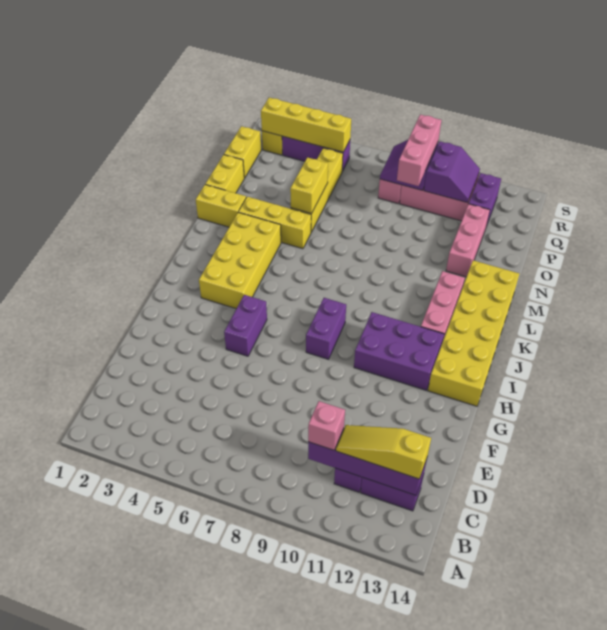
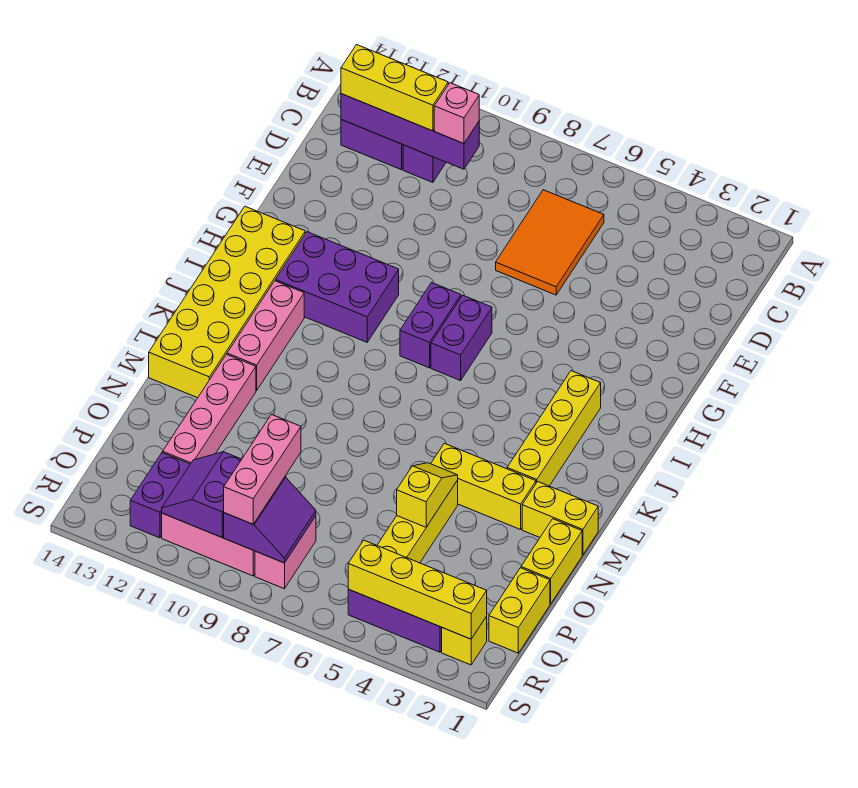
none -> orange 2x3 tile [496,190,604,295]
yellow 1x3 slope [336,425,431,479] -> yellow 1x3 brick [341,45,448,131]
purple 1x2 brick [224,295,267,356] -> purple 1x2 brick moved to [431,295,492,381]
yellow 2x4 brick [199,213,281,309] -> yellow 1x4 brick [507,371,601,486]
yellow 1x2 brick [290,157,328,214] -> yellow 1x2 slope [397,463,458,527]
pink 1x3 brick [446,204,490,277] -> pink 1x4 brick [163,354,256,464]

